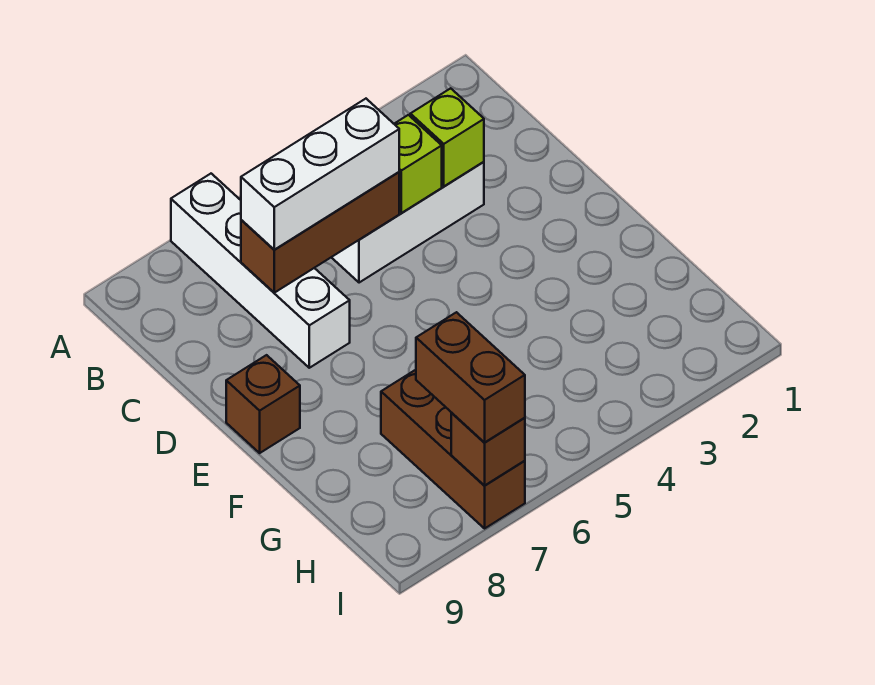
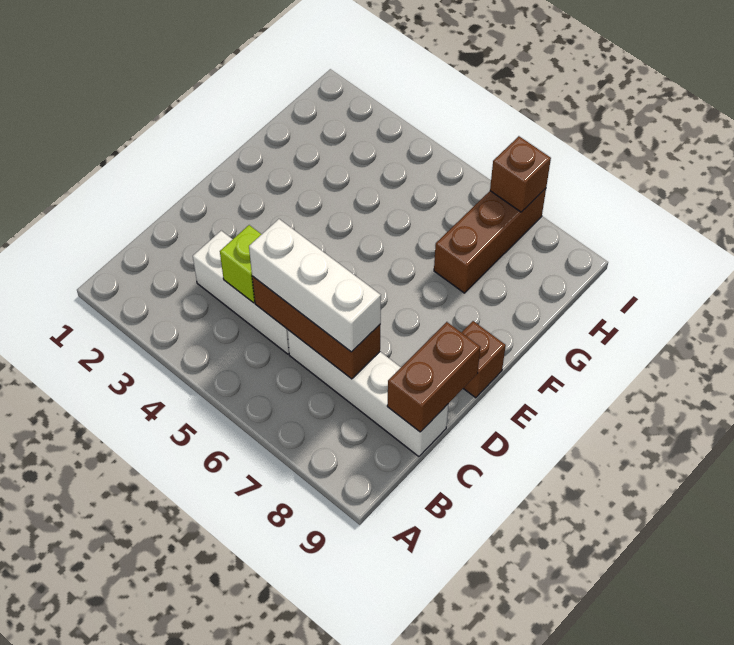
white 1x4 brick [171,174,350,368] -> white 1x4 brick turned to [287,329,448,457]
lime 1x1 brick [410,88,484,186] -> none
brown 1x2 brick [416,312,525,442] -> brown 1x2 brick moved to [387,322,480,432]

